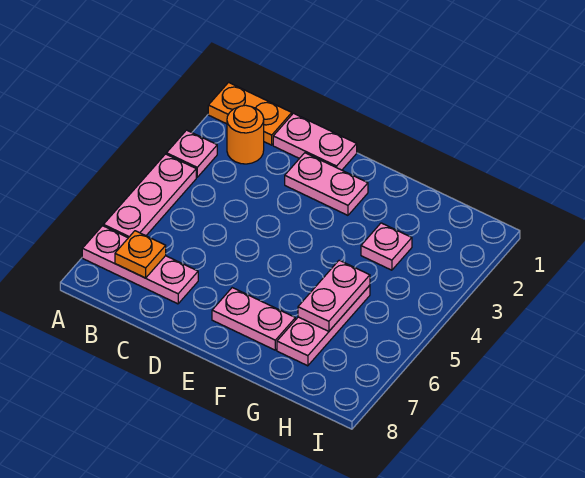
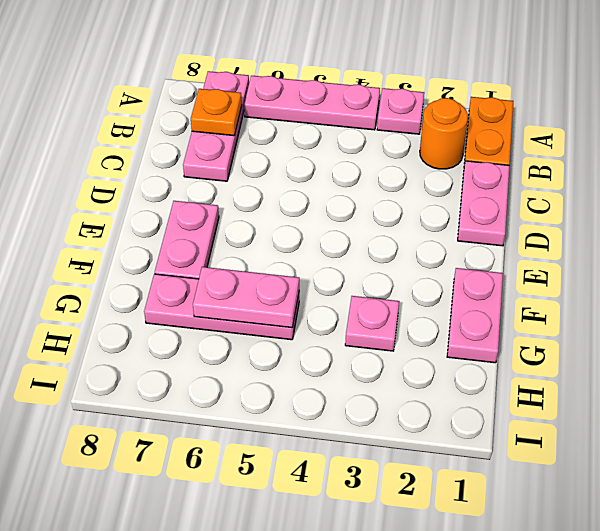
pink 1x2 plate [285,153,368,215] -> pink 1x2 plate moved to [447,268,503,363]

